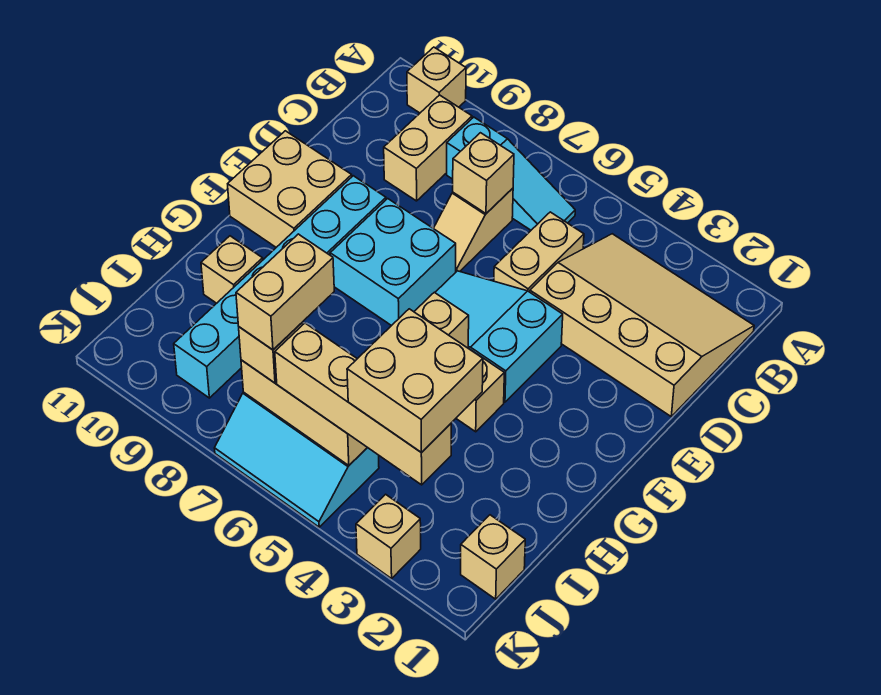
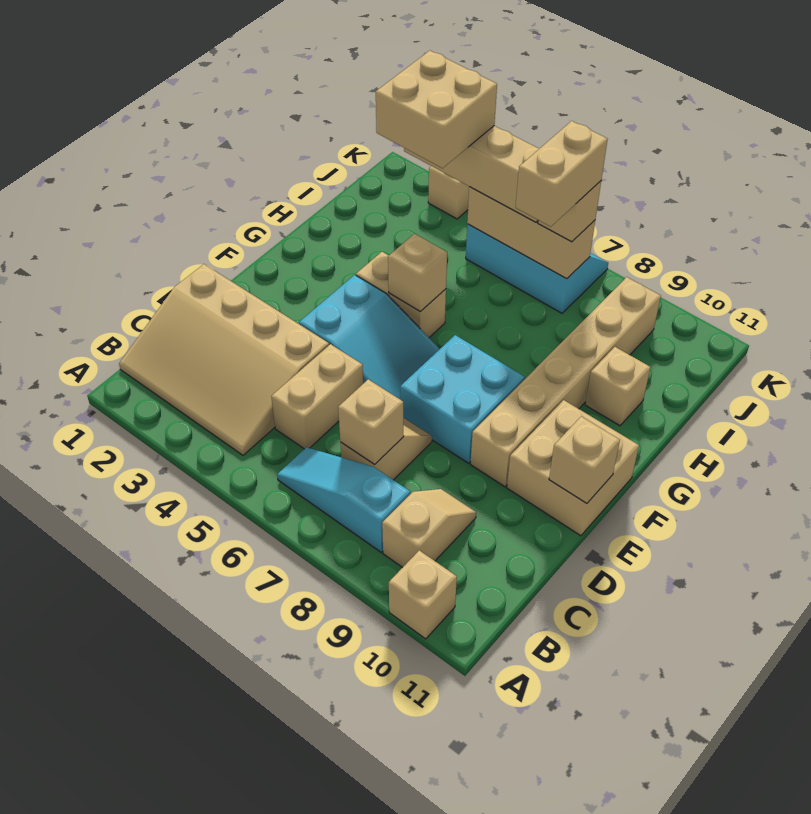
tan 1x2 brick [384,95,472,201] -> tan 1x2 slope [382,489,476,568]
cyan 1x6 brick [174,176,386,398] -> tan 1x6 brick [470,277,661,487]
tan 1x1 brick [461,515,525,599] -> tan 1x1 brick moved to [549,417,620,503]

